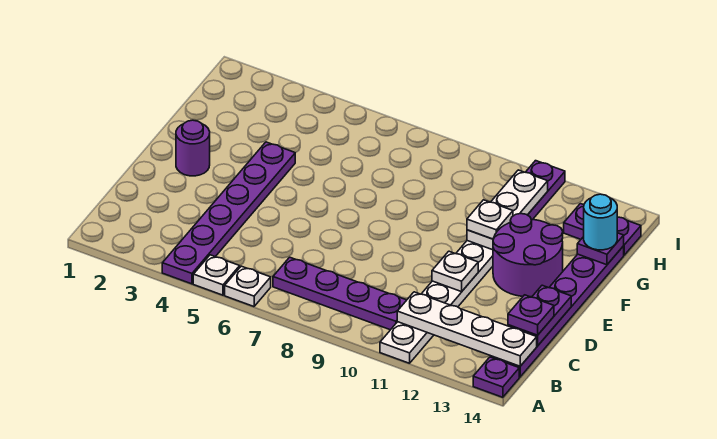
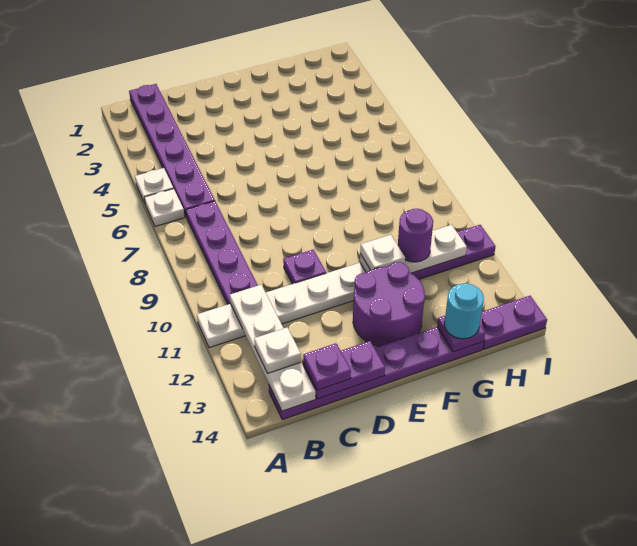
purple 1x6 plate [162,142,295,284] -> purple 1x6 plate turned to [129,84,215,216]
purple 1x1 plate [473,357,519,397] -> purple 1x1 plate moved to [283,250,326,284]
white 1x1 plate [432,251,478,292] -> white 1x1 plate moved to [254,328,301,373]
purple 1x1 round brick [176,120,210,176] -> purple 1x1 round brick moved to [398,209,433,262]
purple 1x2 plate [564,204,641,255] -> purple 1x2 plate turned to [480,296,547,349]

